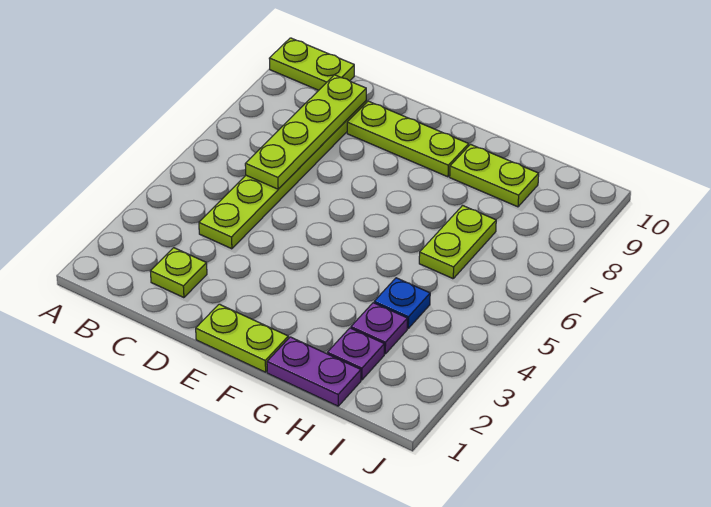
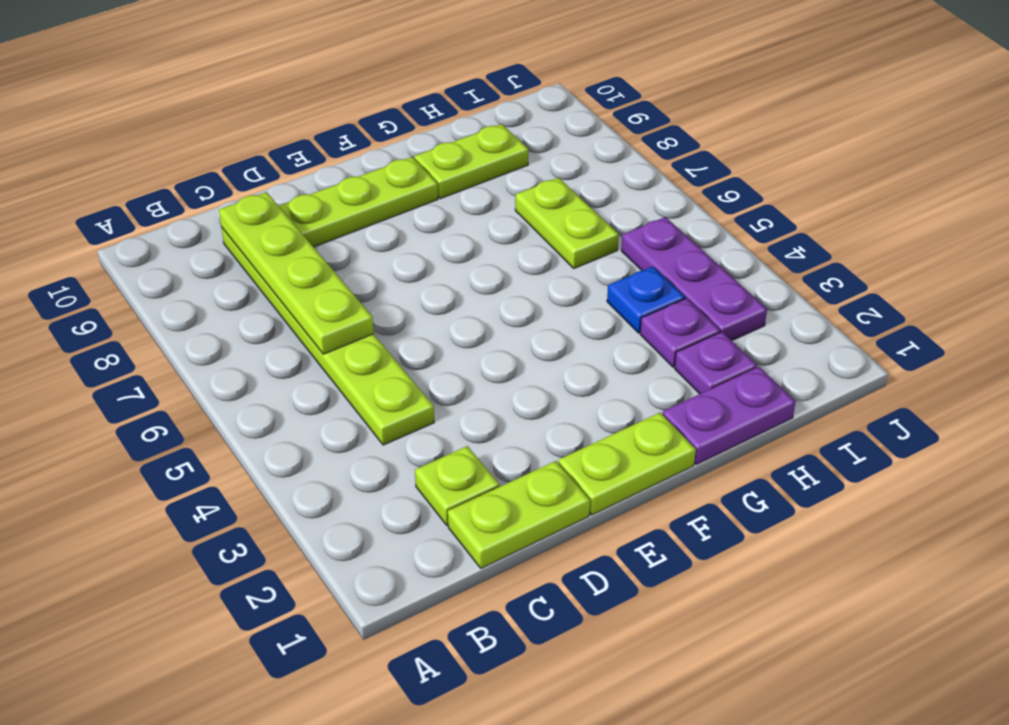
lime 1x2 plate [269,38,354,90] -> lime 1x2 plate moved to [448,461,590,568]
none -> purple 1x3 plate [621,217,767,341]

